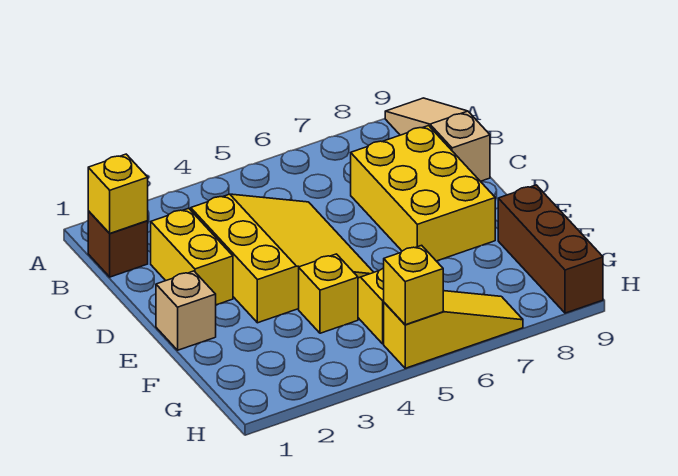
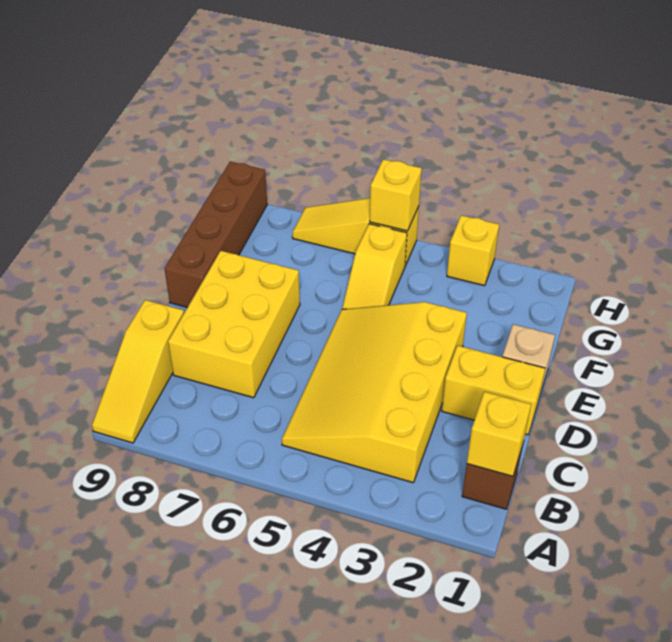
tan 1x3 slope [385,98,490,181] -> yellow 1x3 slope [92,300,184,443]
yellow 1x2 brick [151,208,233,305] -> yellow 1x2 brick turned to [442,345,545,435]
yellow 3x3 slope [191,194,374,323] -> yellow 3x4 slope [282,302,467,483]
yellow 1x1 brick [299,254,358,333] -> yellow 1x1 brick moved to [447,215,499,286]
brown 1x3 brick [498,185,603,313] -> brown 1x4 brick [164,162,267,308]

